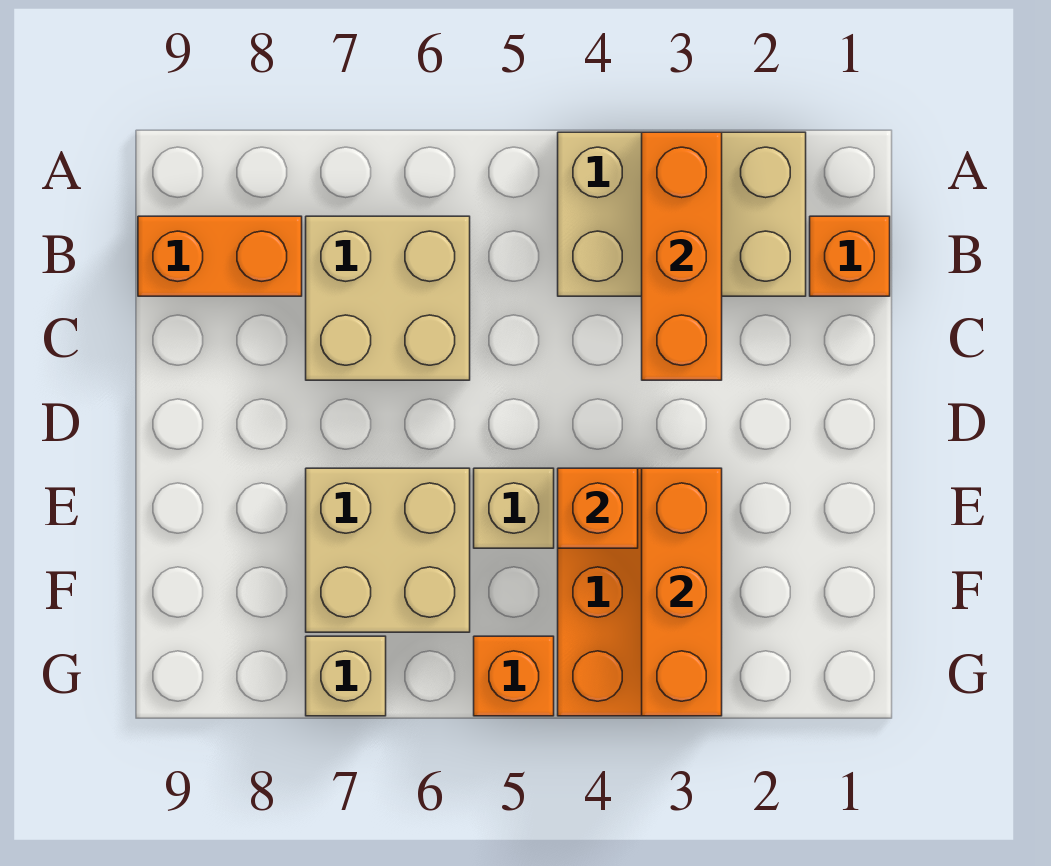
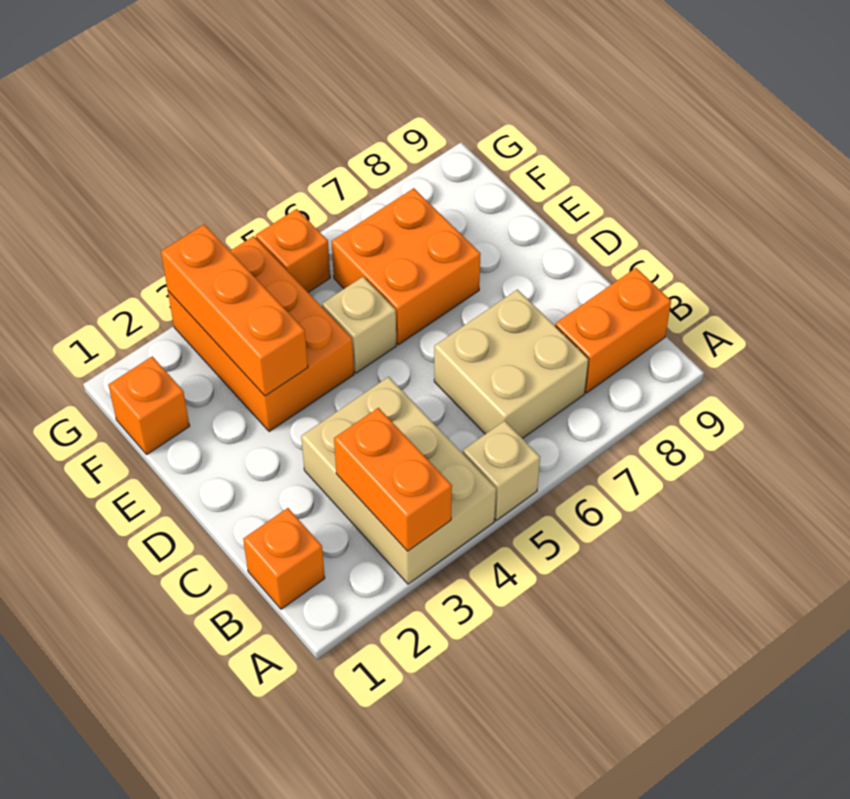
tan 2x3 brick [558,132,806,296] -> tan 2x3 brick turned to [301,377,496,584]
orange 1x3 brick [642,132,722,380] -> orange 1x2 brick [334,408,452,551]
orange 1x1 brick [558,468,638,548] -> orange 1x1 brick moved to [108,356,190,454]
tan 2x2 brick [306,468,470,632] -> orange 2x2 brick [332,188,481,345]
tan 1x1 brick [306,636,386,716] -> tan 1x1 brick moved to [463,421,540,520]

